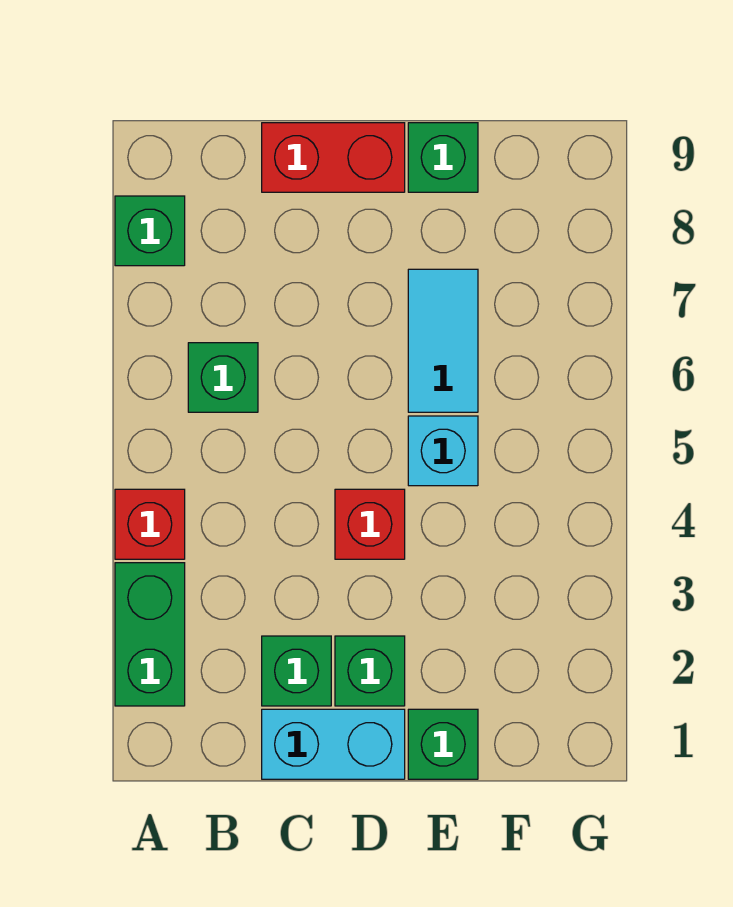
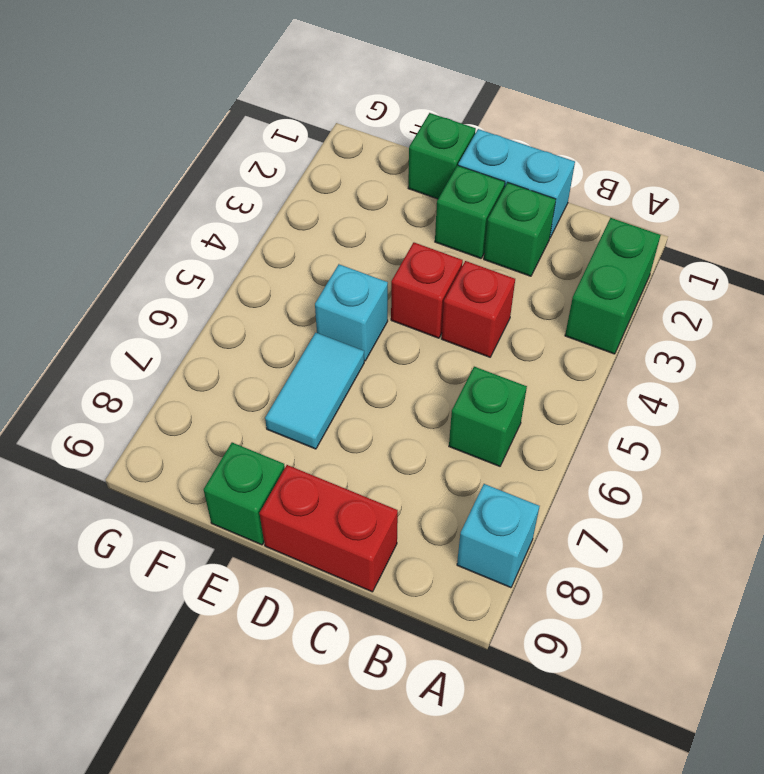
red 1x1 brick [115,489,185,559] -> red 1x1 brick moved to [442,261,515,357]
green 1x1 brick [115,196,185,266] -> cyan 1x1 brick [457,484,540,588]

